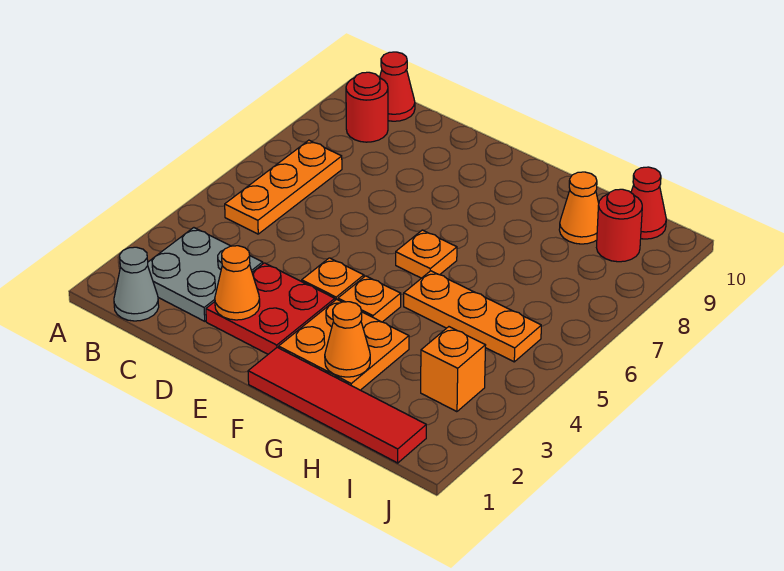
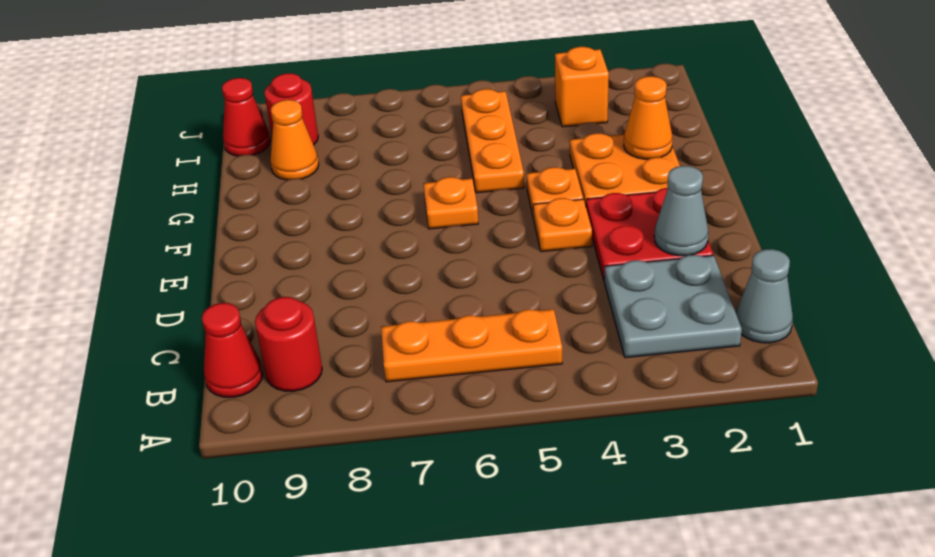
orange 1x1 cone [215,246,260,320] -> grey 1x1 cone [654,166,708,256]
red 1x4 tile [248,347,426,463] -> none

